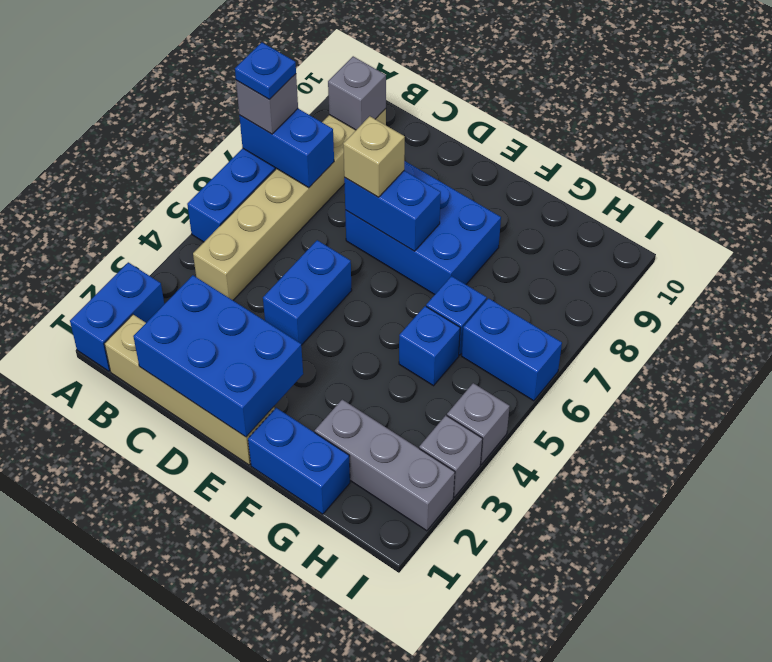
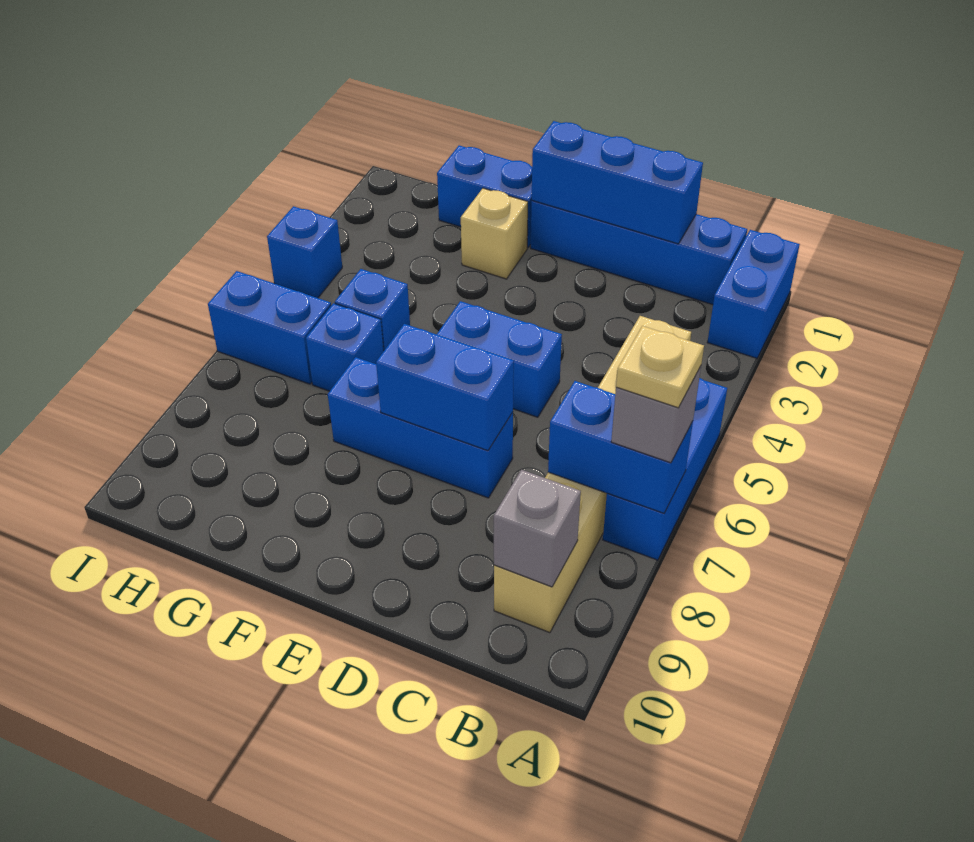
blue 1x1 plate [235,43,296,100] -> tan 1x1 plate [616,326,704,408]
tan 1x4 brick [104,315,274,465] -> blue 1x4 brick [531,201,747,305]
blue 2x3 brick [133,275,303,437] -> blue 1x3 brick [532,121,703,244]
blue 1x2 brick [263,240,352,345] -> blue 1x2 brick turned to [437,301,562,417]
blue 2x3 brick [345,161,501,295] -> blue 1x3 brick [328,357,513,498]
tan 1x1 brick [343,116,405,197] -> tan 1x1 brick moved to [461,188,528,279]
grey 1x3 brick [315,400,455,531] -> none
grey 1x1 brick [419,415,482,497] -> none
grey 1x1 brick [447,383,510,464] -> blue 1x1 brick [267,206,342,298]

